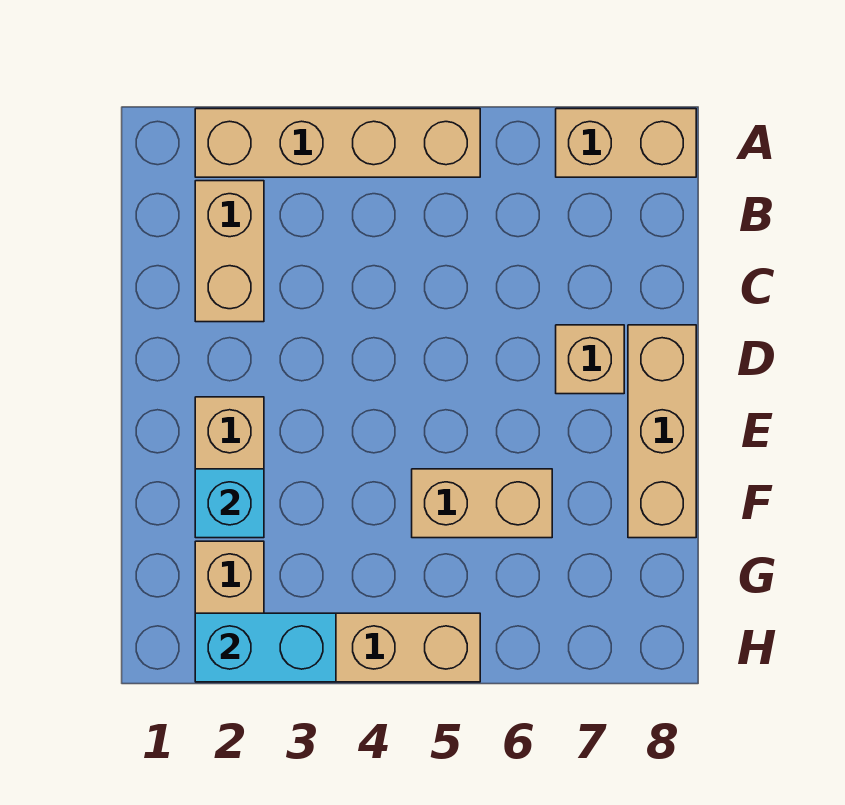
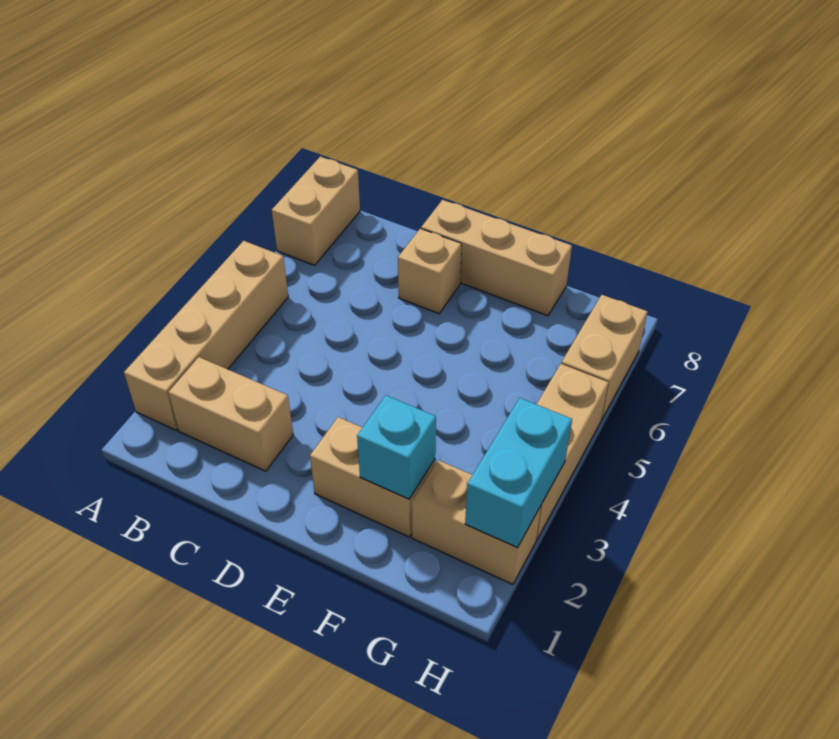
tan 1x2 brick [412,469,552,538] -> tan 1x2 brick moved to [561,295,648,420]

